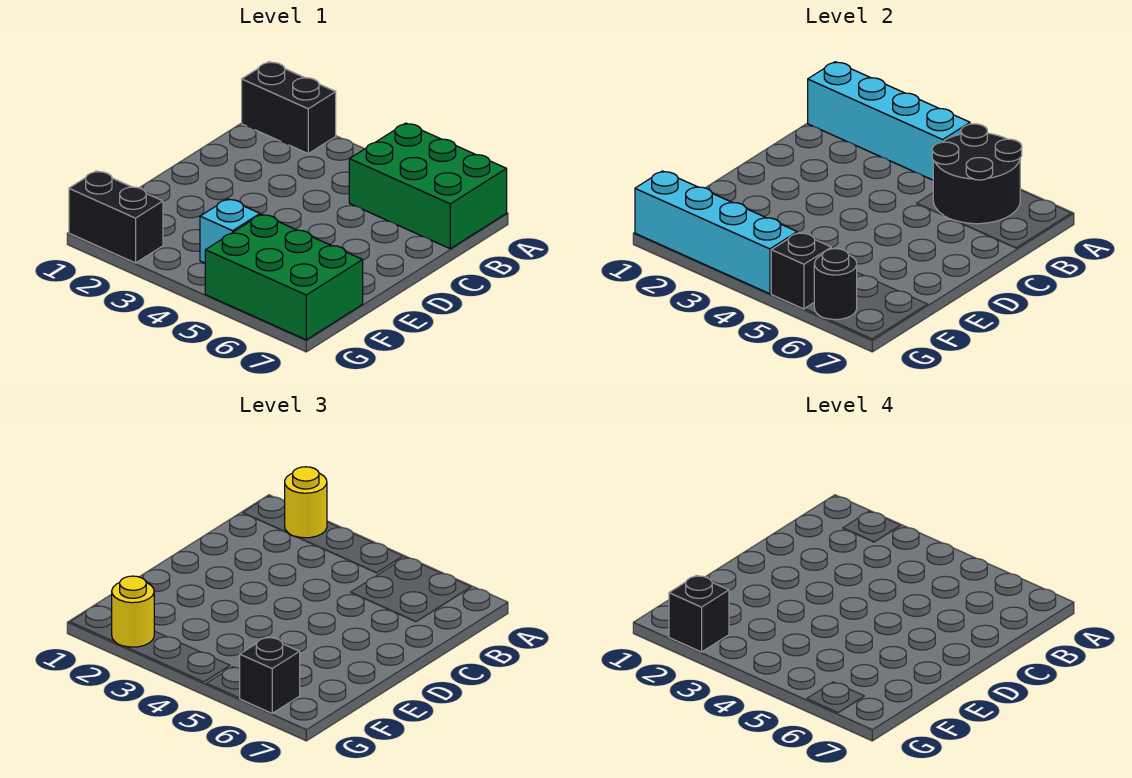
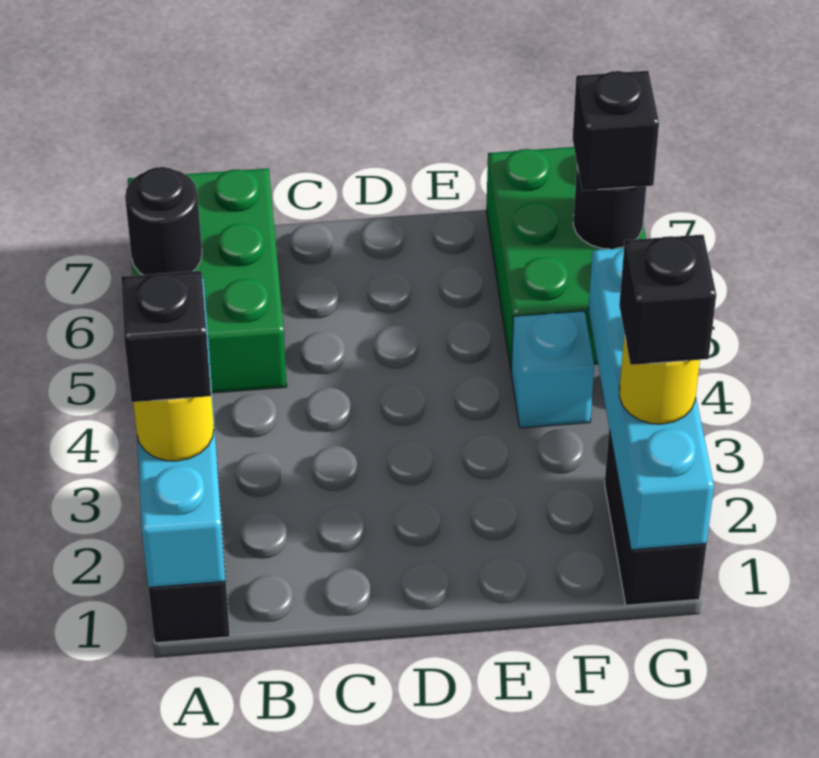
black 2x2 round brick [932,124,1022,224] -> black 1x1 round brick [125,167,202,275]
black 1x1 brick [771,233,831,309] -> black 1x1 brick moved to [121,271,211,402]

